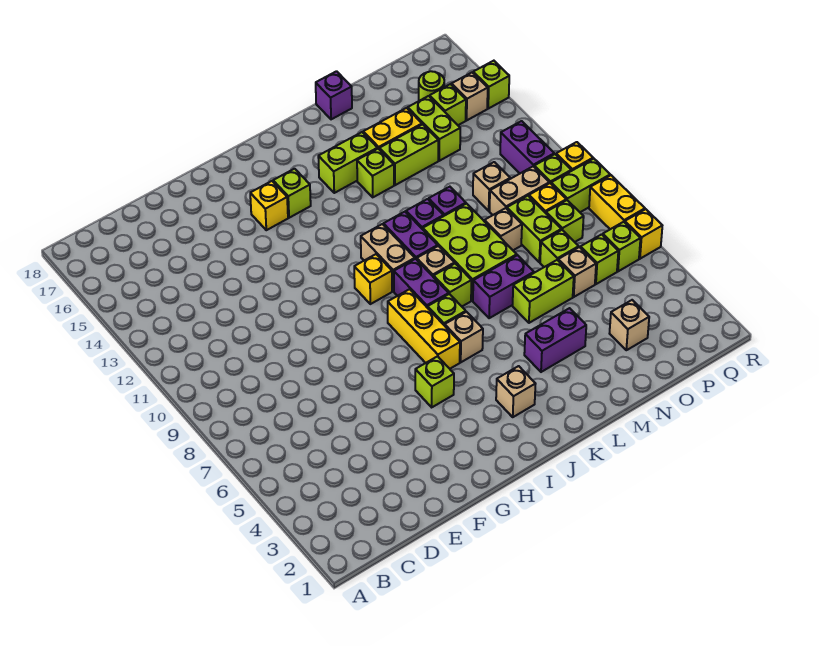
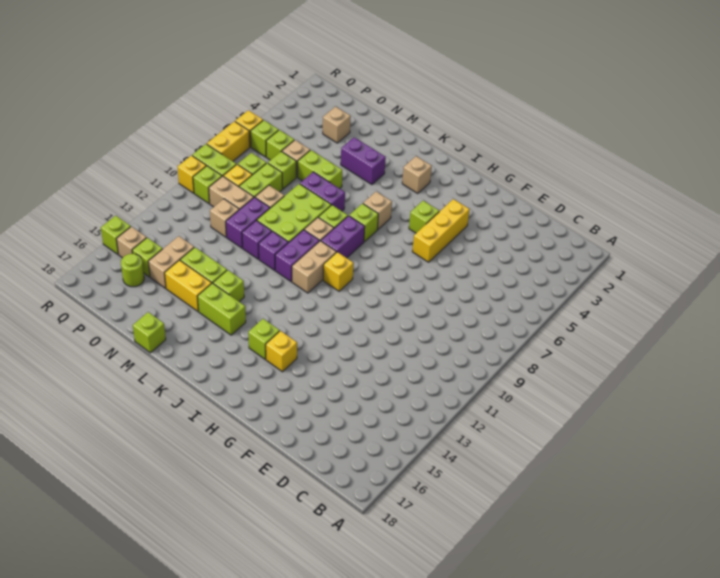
yellow 1x3 brick [388,289,460,369] -> yellow 1x3 brick moved to [412,199,470,262]
purple 1x1 brick [316,71,352,119] -> lime 1x1 brick [133,312,166,353]
lime 1x2 brick [408,96,460,161] -> tan 1x2 brick [148,236,194,288]
purple 1x2 brick [500,121,554,173] -> purple 1x2 brick moved to [226,197,270,248]

